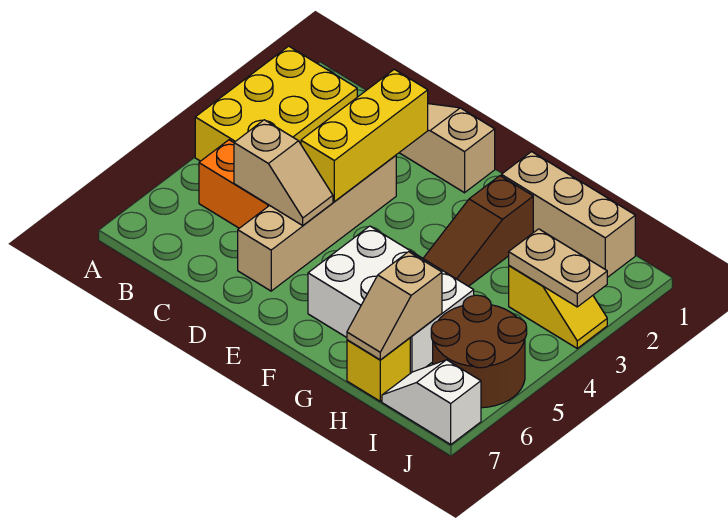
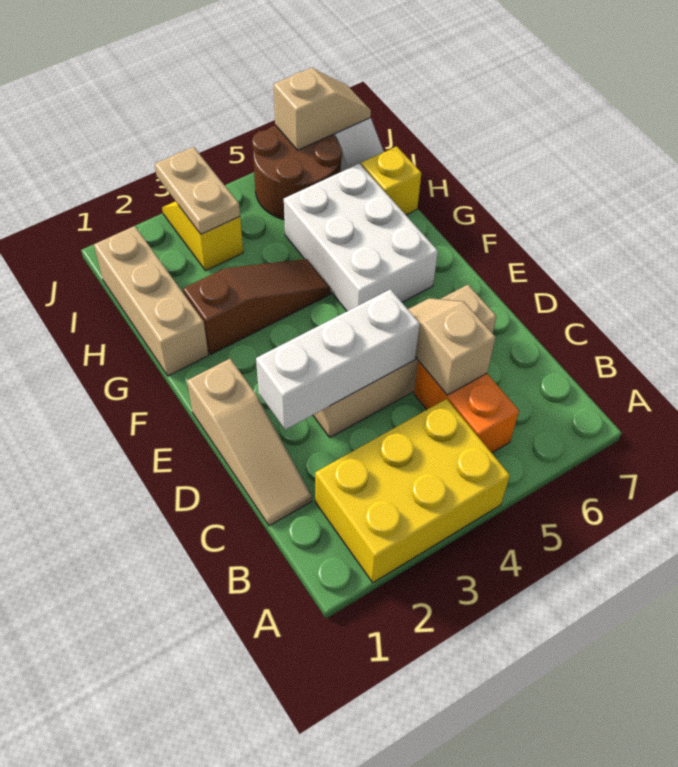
yellow 1x3 brick [301,69,428,201] -> white 1x3 brick [256,289,420,430]
tan 1x2 slope [347,252,442,360] -> tan 1x2 slope moved to [274,68,371,150]

